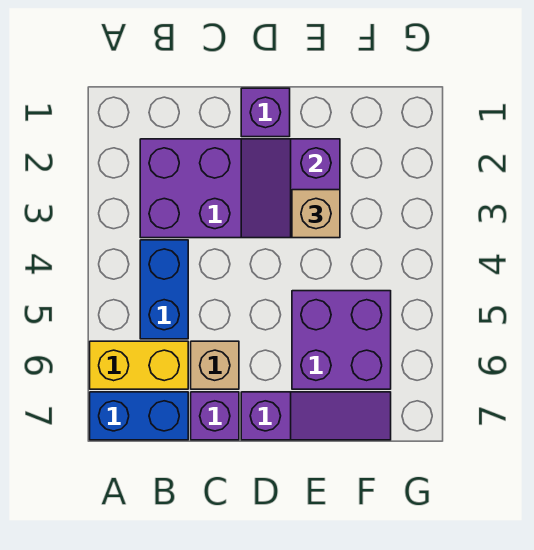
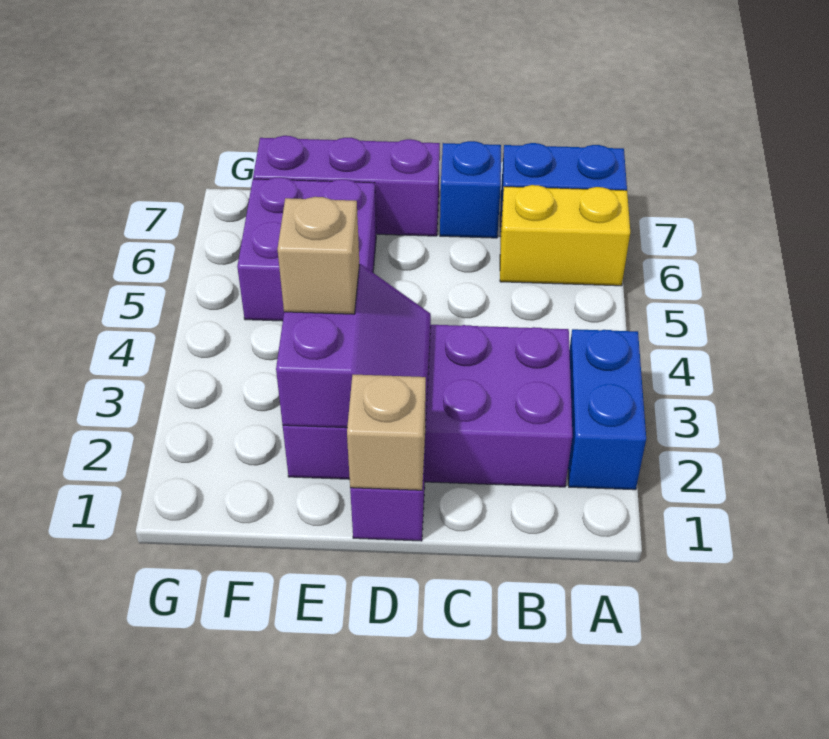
blue 1x2 brick [140,240,188,339] -> blue 1x2 brick moved to [568,329,646,490]
tan 1x1 brick [191,341,239,389] -> tan 1x1 brick moved to [347,375,426,490]
purple 1x1 brick [191,392,239,440] -> blue 1x1 brick [440,141,501,238]
purple 1x3 slope [241,392,391,440] -> purple 1x3 brick [253,136,440,236]

